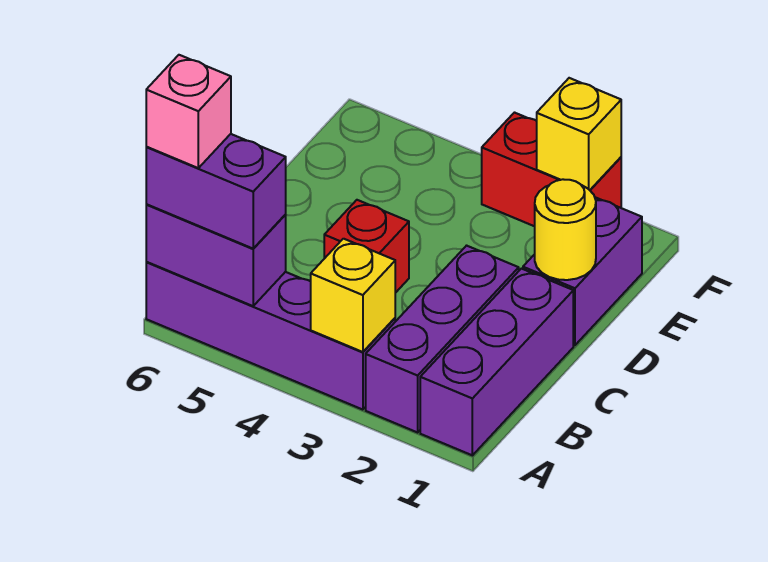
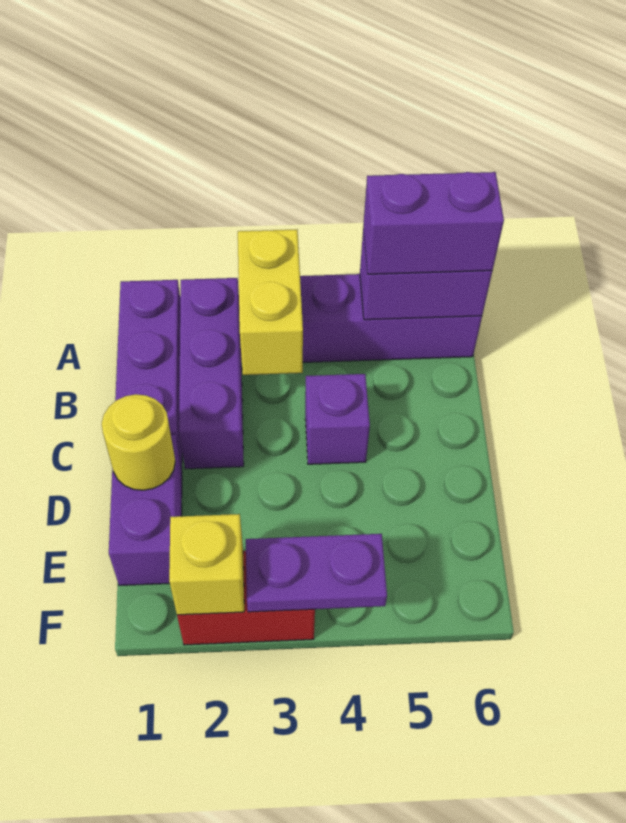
yellow 1x1 brick [311,239,395,352] -> yellow 1x2 brick [238,229,303,375]
pink 1x1 brick [146,55,231,168] -> none
red 1x1 brick [324,200,409,293] -> purple 1x1 brick [305,374,370,464]
none -> purple 1x2 plate [246,534,387,612]

